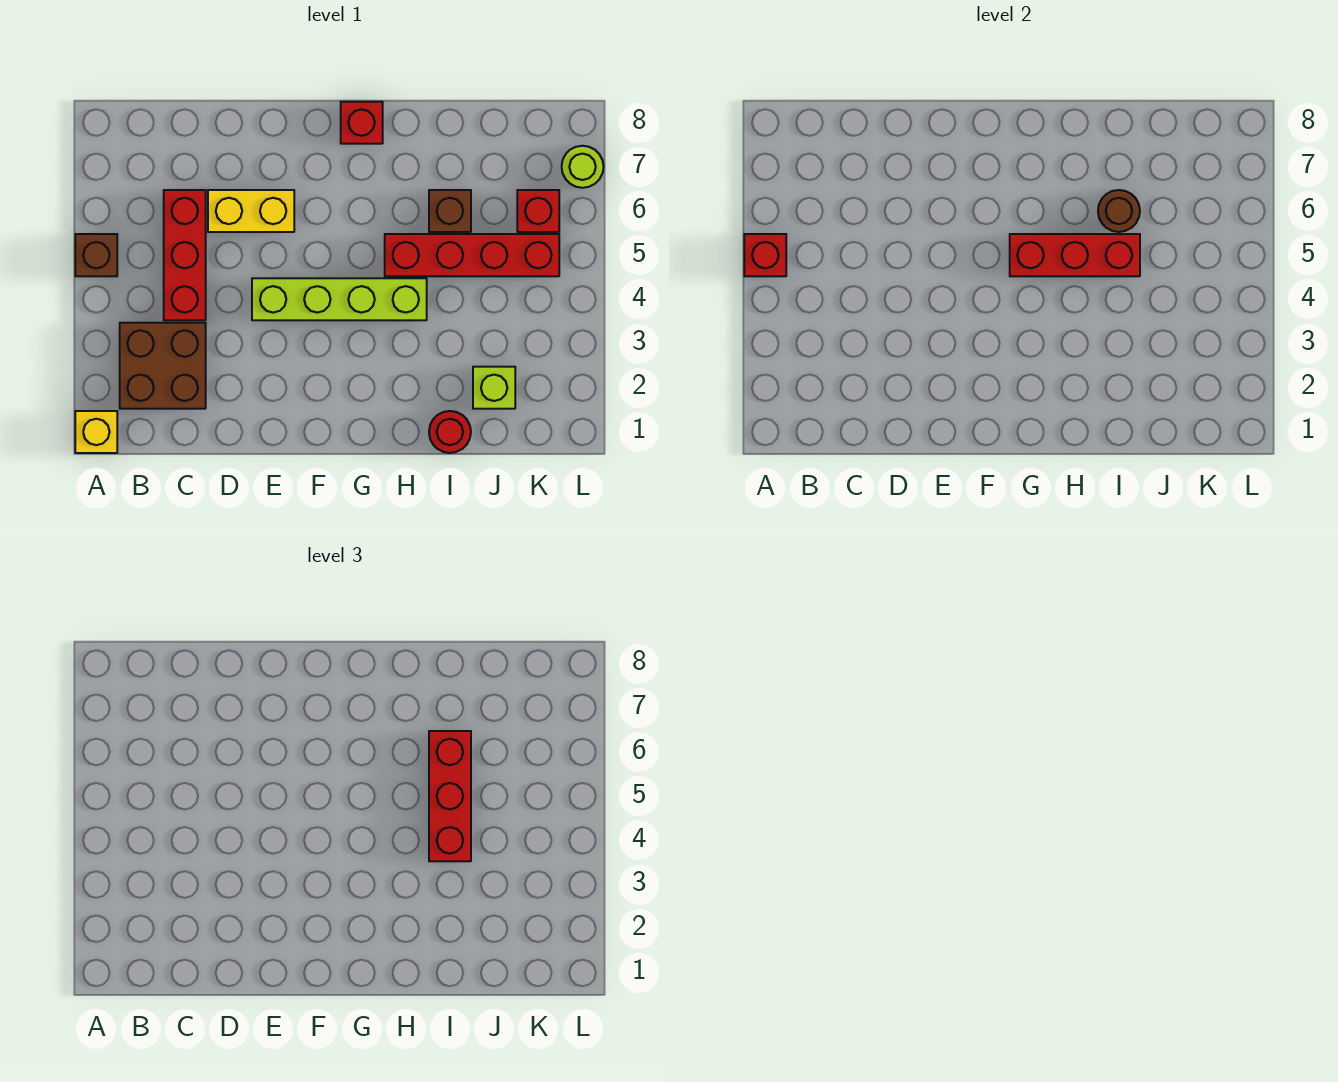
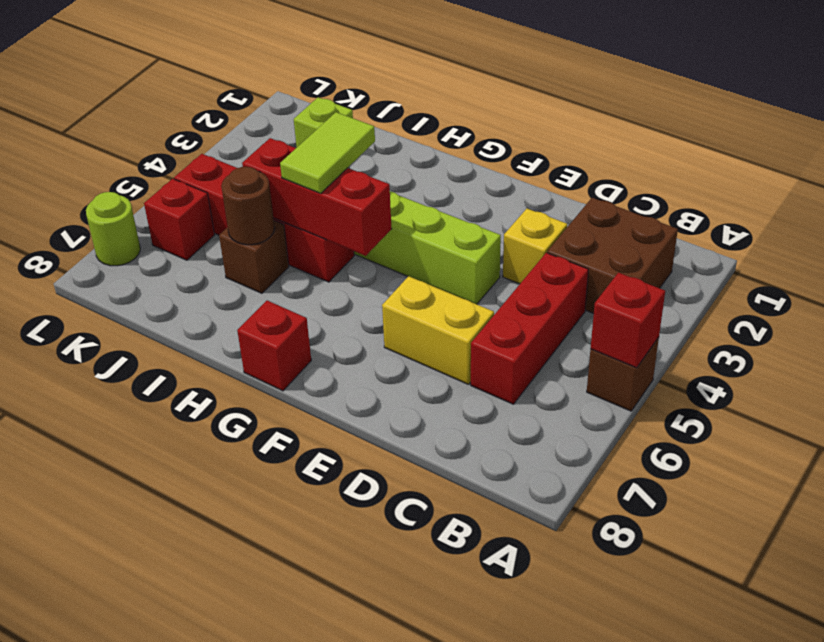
yellow 1x1 brick [75,411,117,453] -> yellow 1x1 brick moved to [503,209,567,284]
none -> lime 1x2 tile [280,112,375,194]
red 1x1 round brick [429,411,471,453] -> none
red 1x3 brick [429,731,471,861] -> none

